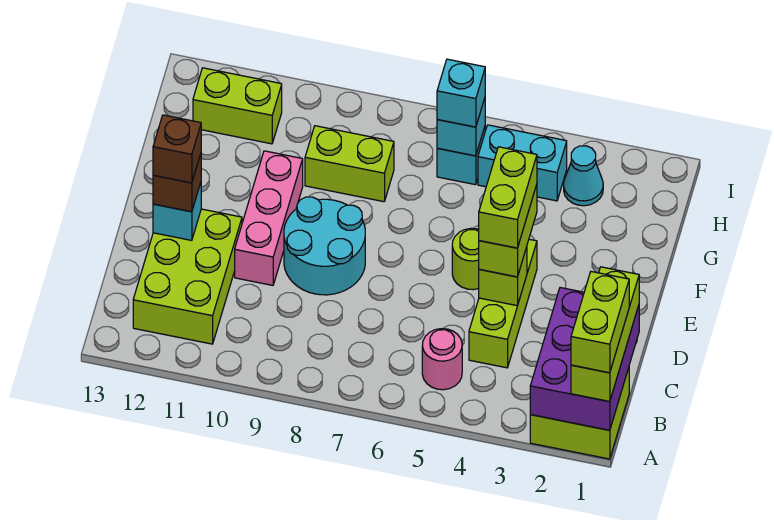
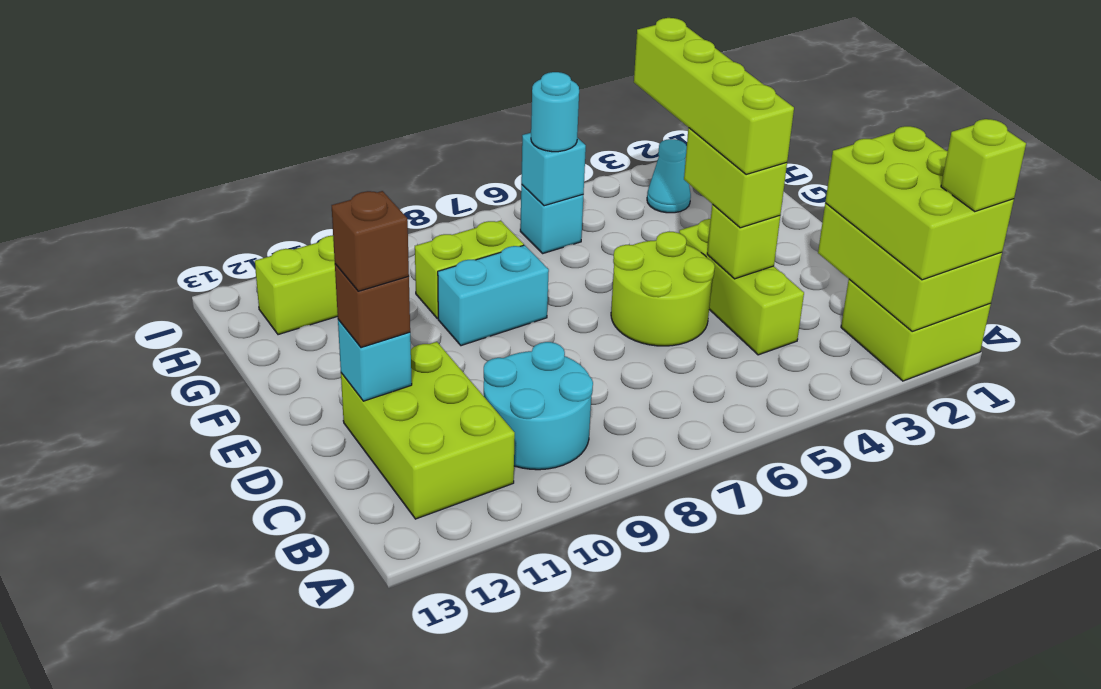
purple 2x3 brick [530,288,639,430] -> lime 2x3 brick [818,203,1002,331]
lime 1x3 brick [571,267,639,402] -> lime 2x3 brick [825,126,1014,280]
lime 1x2 brick [571,272,629,373] -> lime 1x1 brick [941,119,1026,211]
pink 1x1 round brick [422,329,462,390] -> none
lime 1x2 brick [479,147,537,248] -> lime 1x4 brick [634,18,794,175]
cyan 2x2 round brick [284,197,365,295] -> cyan 2x2 round brick moved to [484,342,593,470]
pink 1x3 brick [235,151,303,285] -> none
lime 1x1 round brick [452,228,479,290] -> lime 2x2 round brick [611,232,715,346]
cyan 1x2 brick [478,125,567,201] -> cyan 1x2 brick moved to [438,245,549,346]
cyan 1x1 brick [437,59,485,127] -> cyan 1x1 round brick [531,72,579,152]

